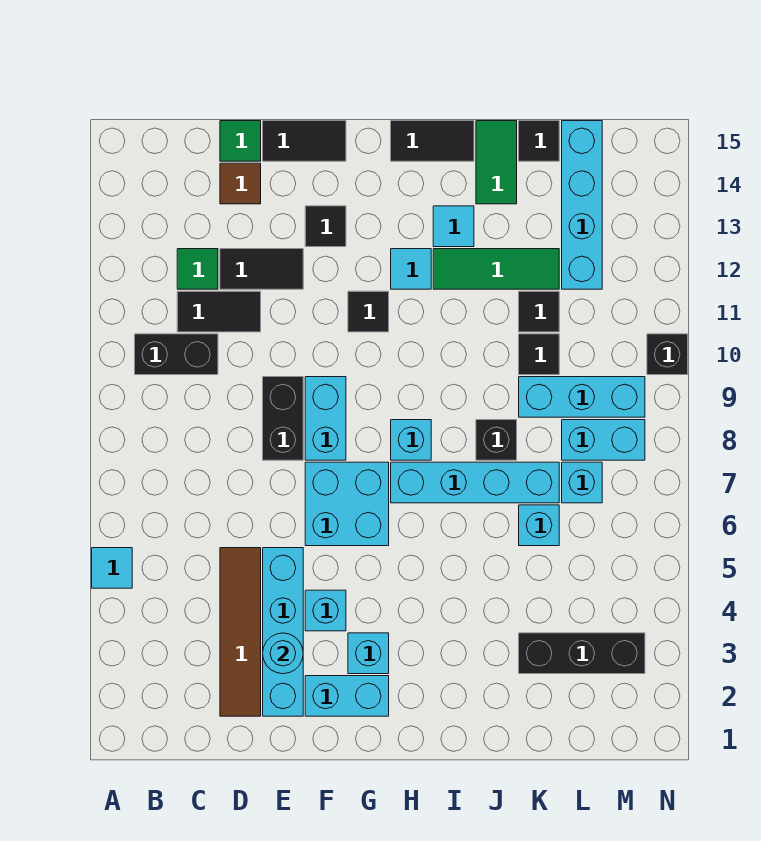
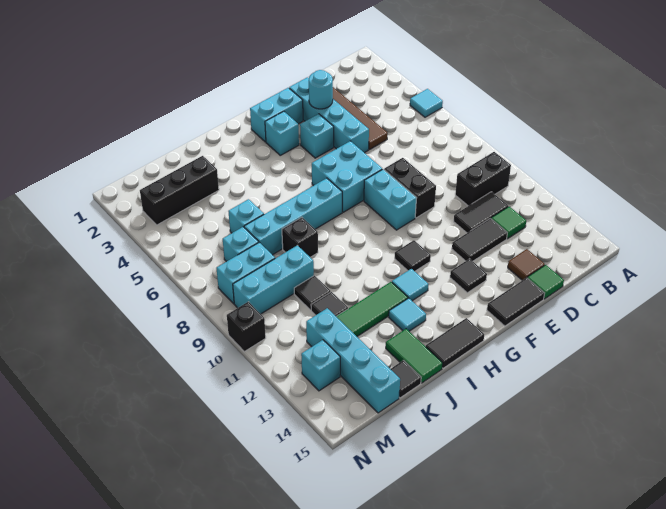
cyan 1x1 brick [391,420,431,460] -> cyan 1x1 brick moved to [301,340,340,391]

